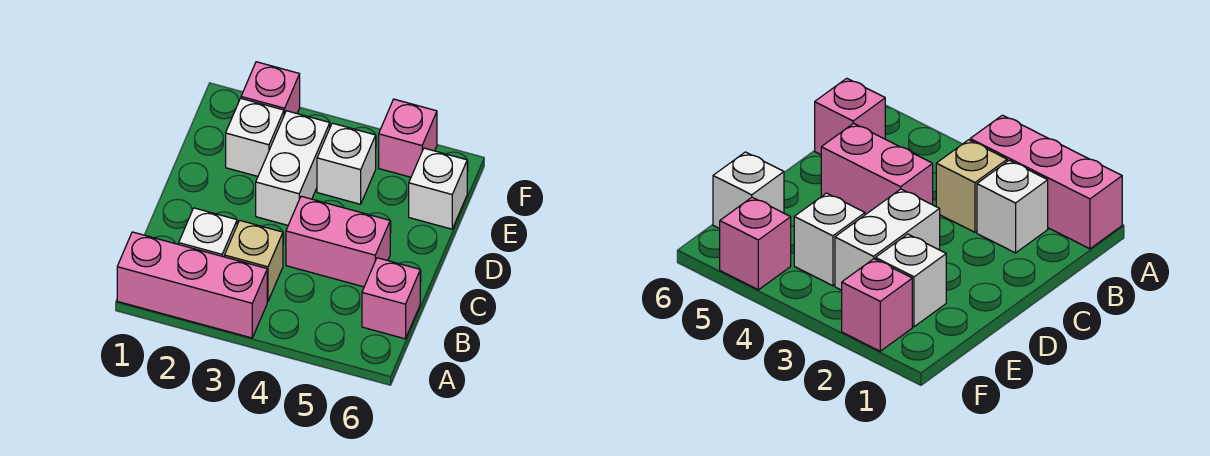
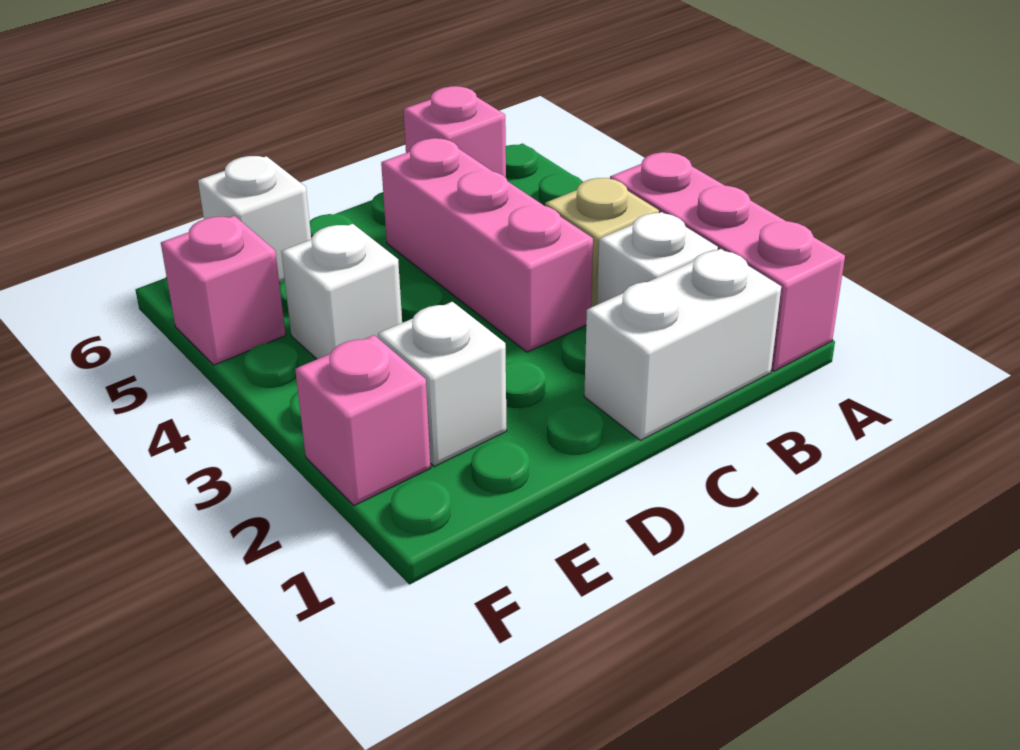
pink 1x2 brick [286,196,390,287] -> pink 1x3 brick [381,138,593,352]
white 1x2 brick [256,111,330,225] -> white 1x2 brick moved to [584,249,781,440]

